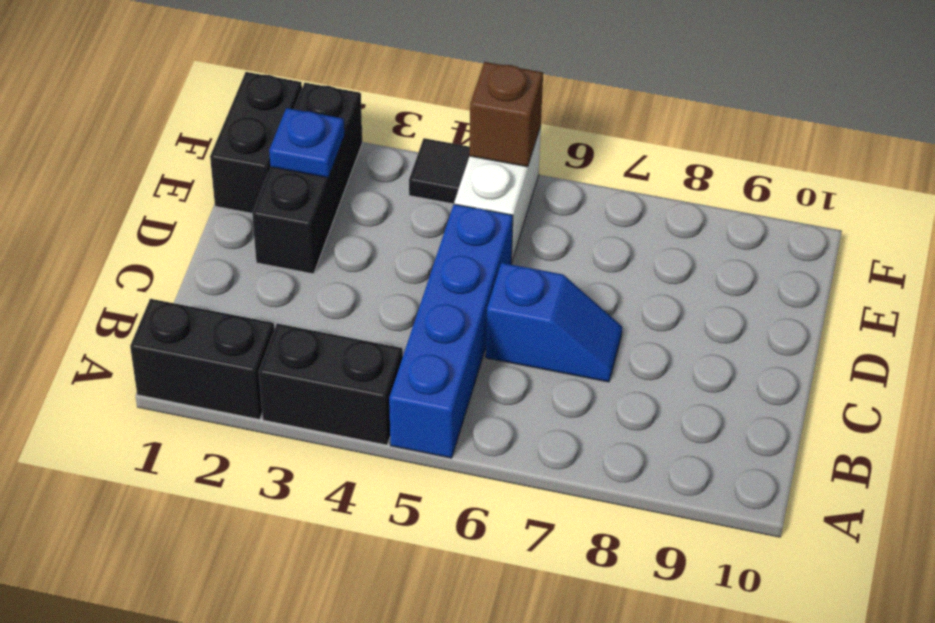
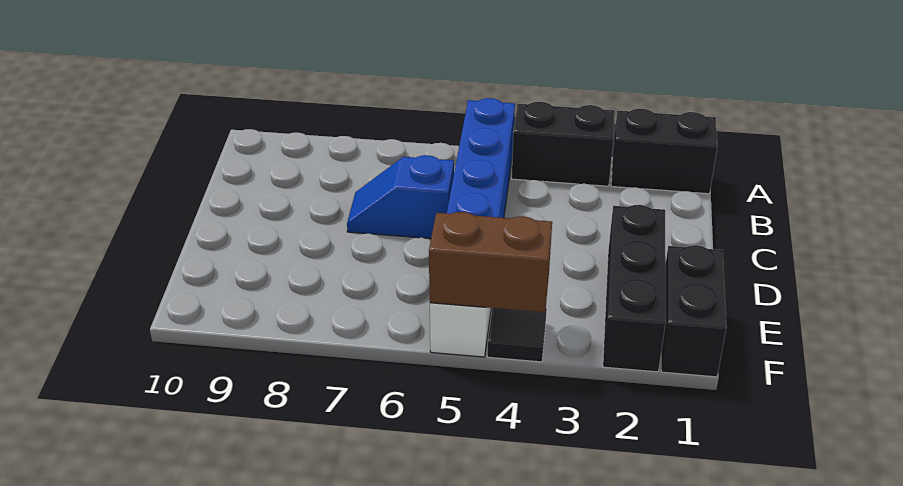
blue 1x1 plate [269,108,344,178] -> none
brown 1x1 brick [469,62,543,167] -> brown 1x2 brick [429,212,552,312]

